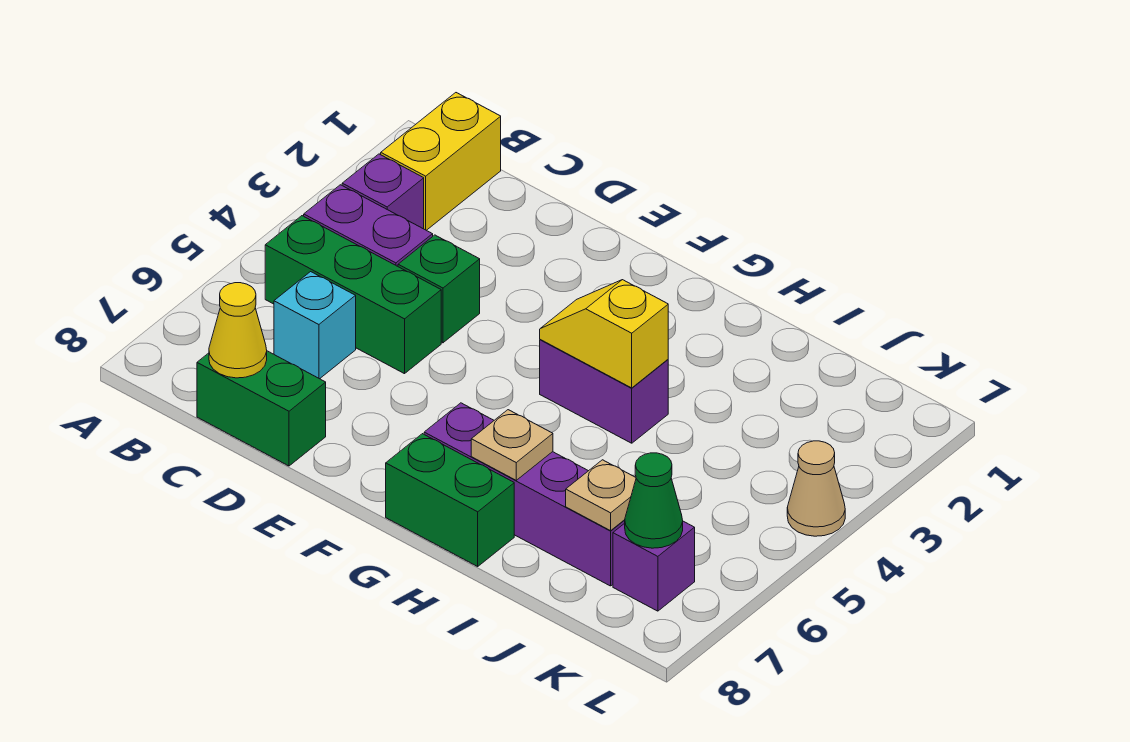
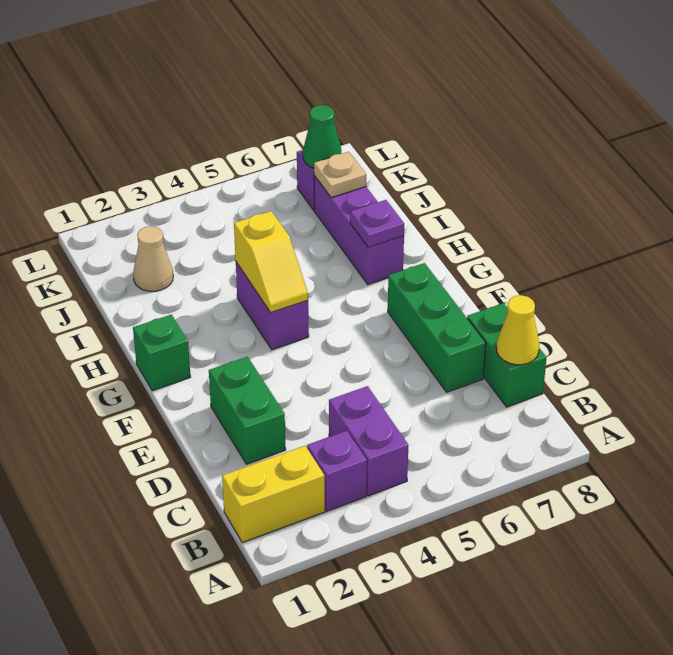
green 1x3 brick [265,216,441,374] -> green 1x3 brick moved to [388,263,486,392]
cyan 1x1 brick [274,272,356,379] -> none
green 1x1 brick [398,235,480,343] -> green 1x1 brick moved to [133,315,191,391]
purple 1x4 brick [424,403,625,586] -> purple 1x3 brick [314,176,404,284]
green 1x2 brick [386,434,514,566] -> green 1x2 brick moved to [209,357,286,464]
tan 1x1 plate [471,410,553,480] -> purple 1x1 plate [350,200,404,247]
tan 1x1 cone [787,441,845,536] -> tan 1x1 cone moved to [133,226,173,291]

